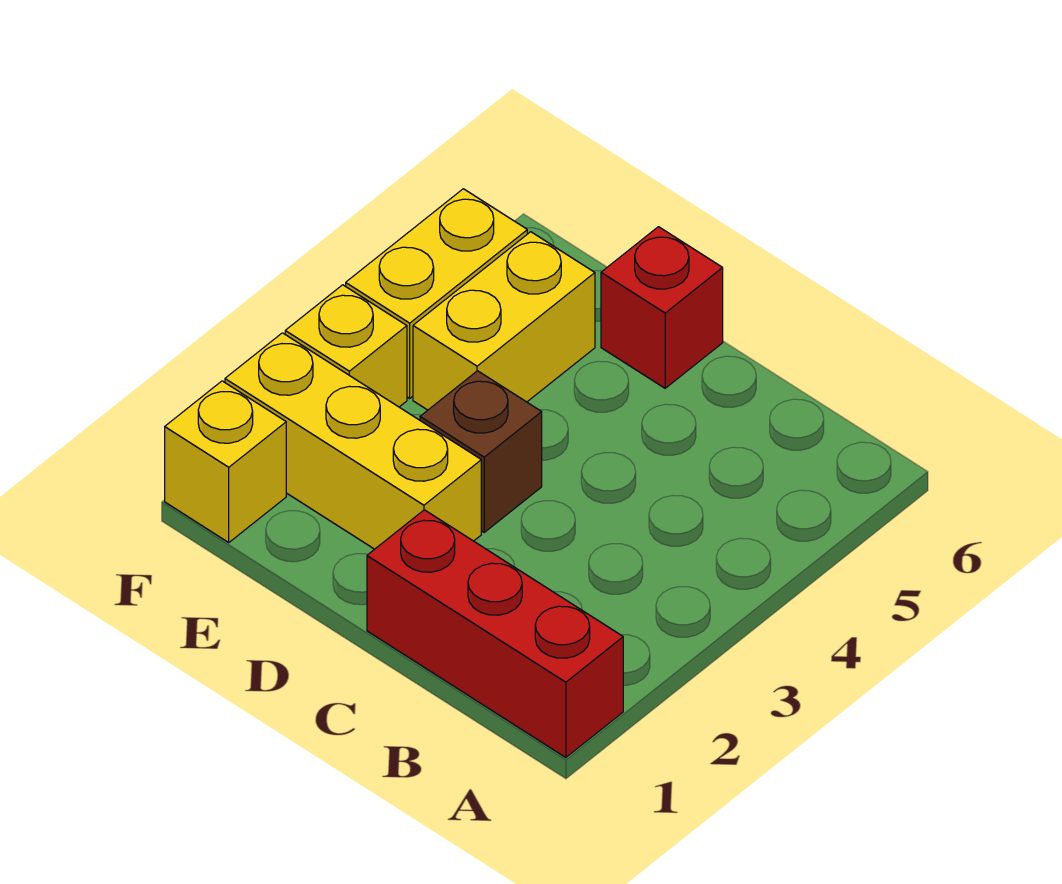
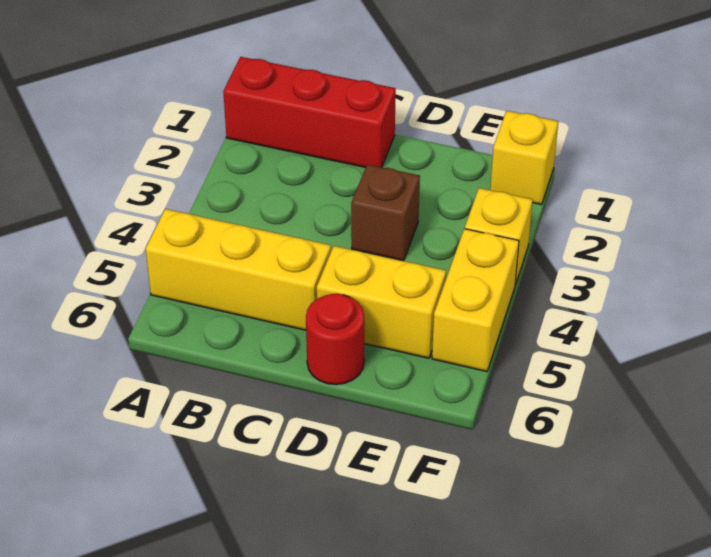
yellow 1x3 brick [225,333,481,549] -> yellow 1x3 brick moved to [146,209,331,330]
red 1x1 brick [601,227,723,388] -> red 1x1 round brick [306,294,364,385]
yellow 1x2 brick [413,232,595,410] -> yellow 1x2 brick turned to [317,246,446,358]

